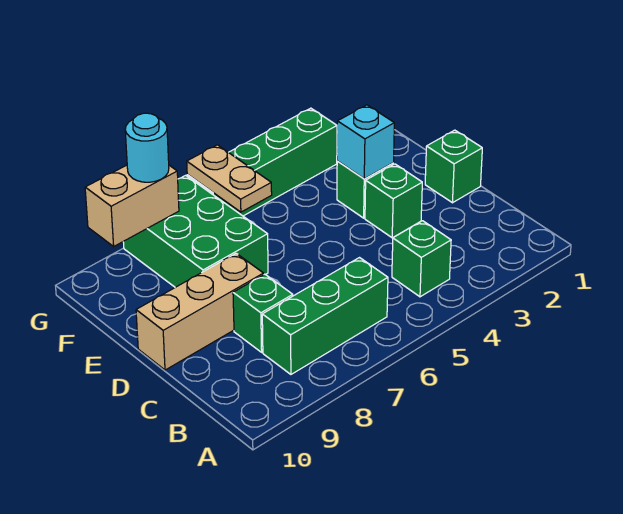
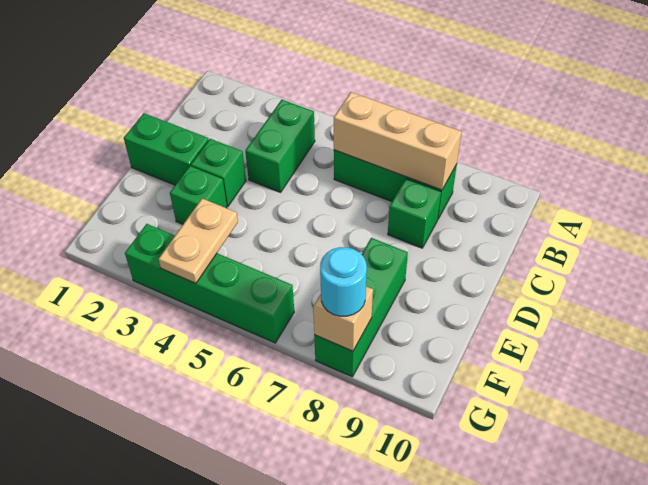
green 1x1 brick [392,221,451,297] -> green 1x2 brick [245,100,315,192]
green 1x1 brick [425,130,482,203] -> green 1x2 brick [124,113,209,185]
tan 1x3 brick [136,253,264,370] -> tan 1x3 brick moved to [334,92,462,190]
cyan 1x1 brick [337,105,394,179] -> none
green 2x3 brick [123,175,268,287] -> green 1x3 brick [314,238,408,377]
tan 1x2 plate [187,145,272,212] -> tan 1x2 plate moved to [159,199,238,283]
tan 1x2 brick [85,165,179,246] -> tan 1x1 brick [313,286,373,351]

